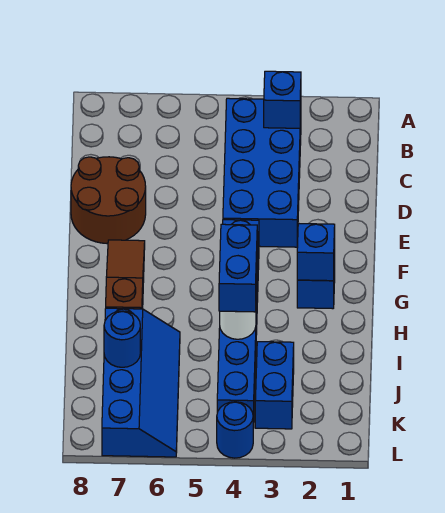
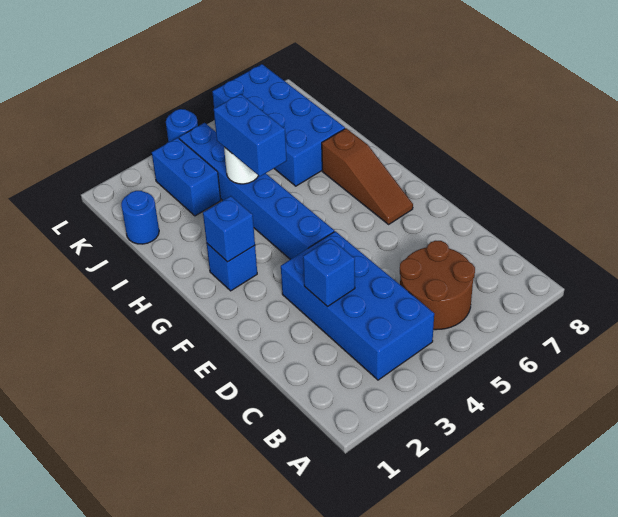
blue 1x1 brick [264,71,301,128] -> blue 1x1 brick moved to [303,239,355,307]
brown 2x2 round brick [71,157,146,244] -> brown 2x2 round brick moved to [400,241,475,330]
blue 2x4 slope [102,308,180,457] -> blue 2x4 brick [212,64,345,186]
blue 1x1 round brick [104,311,140,367] -> blue 1x1 round brick moved to [121,191,159,244]

